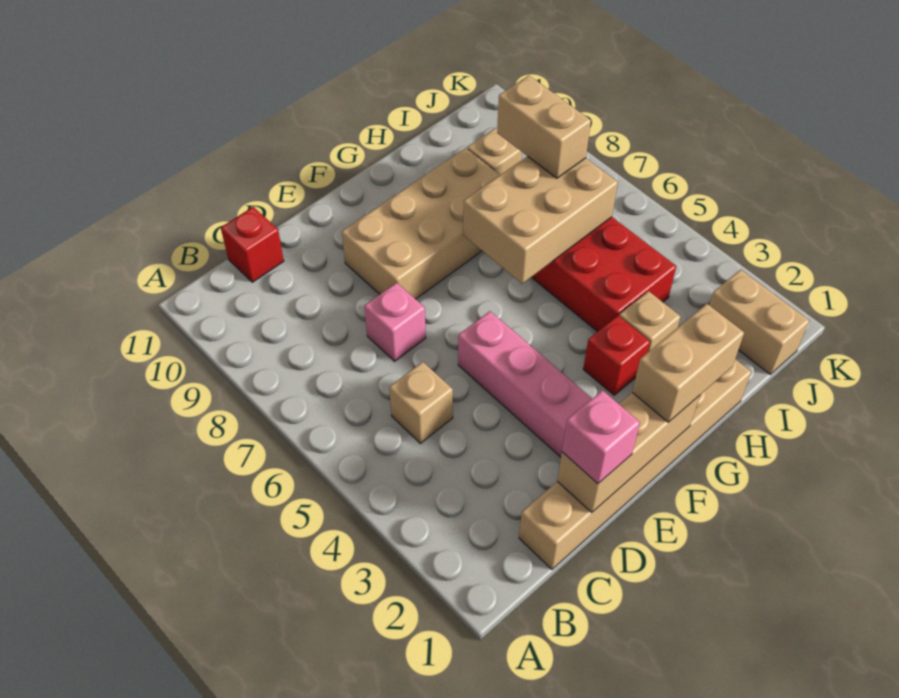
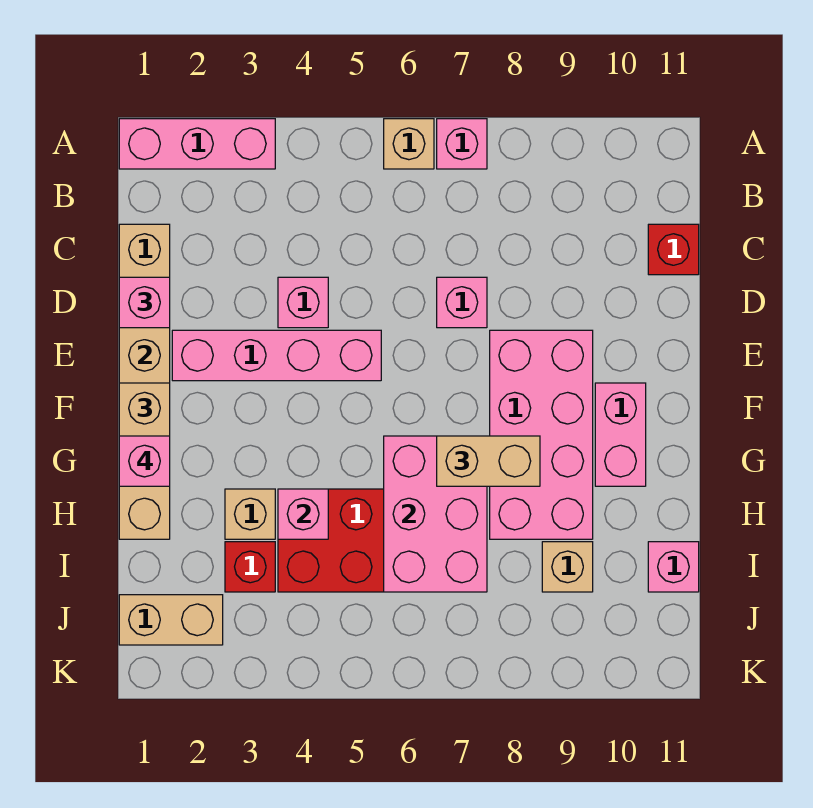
none -> pink 1x3 brick [119,119,275,169]
none -> pink 1x1 brick [437,119,487,169]
tan 1x1 brick [389,362,453,443] -> tan 1x1 brick moved to [384,119,434,169]
none -> pink 1x1 brick [278,277,328,328]
tan 2x4 brick [342,148,500,299] -> pink 2x4 brick [490,330,593,539]
none -> pink 1x2 brick [595,383,646,486]
none -> pink 1x1 brick [119,436,170,486]
red 1x1 brick [583,316,650,395] -> red 1x1 brick moved to [225,542,275,592]
tan 2x3 brick [463,156,618,284] -> pink 2x3 brick [384,436,487,592]
none -> pink 1x1 brick [278,489,328,539]
tan 1x2 brick [497,76,591,178] -> tan 1x2 brick moved to [437,436,540,486]
none -> pink 1x1 brick [648,542,699,592]

